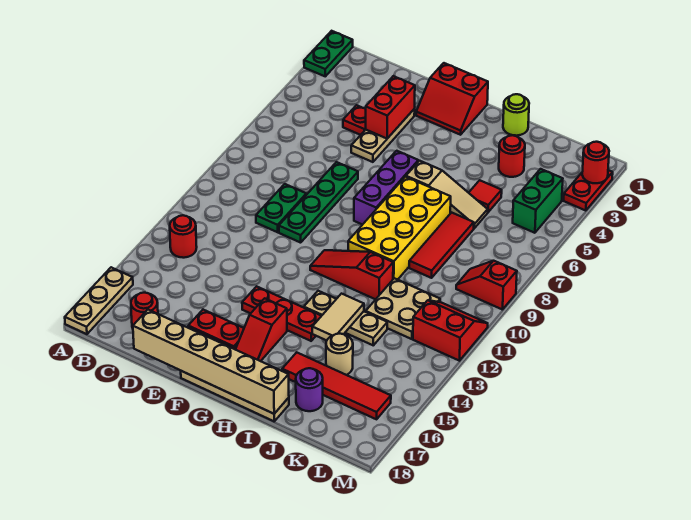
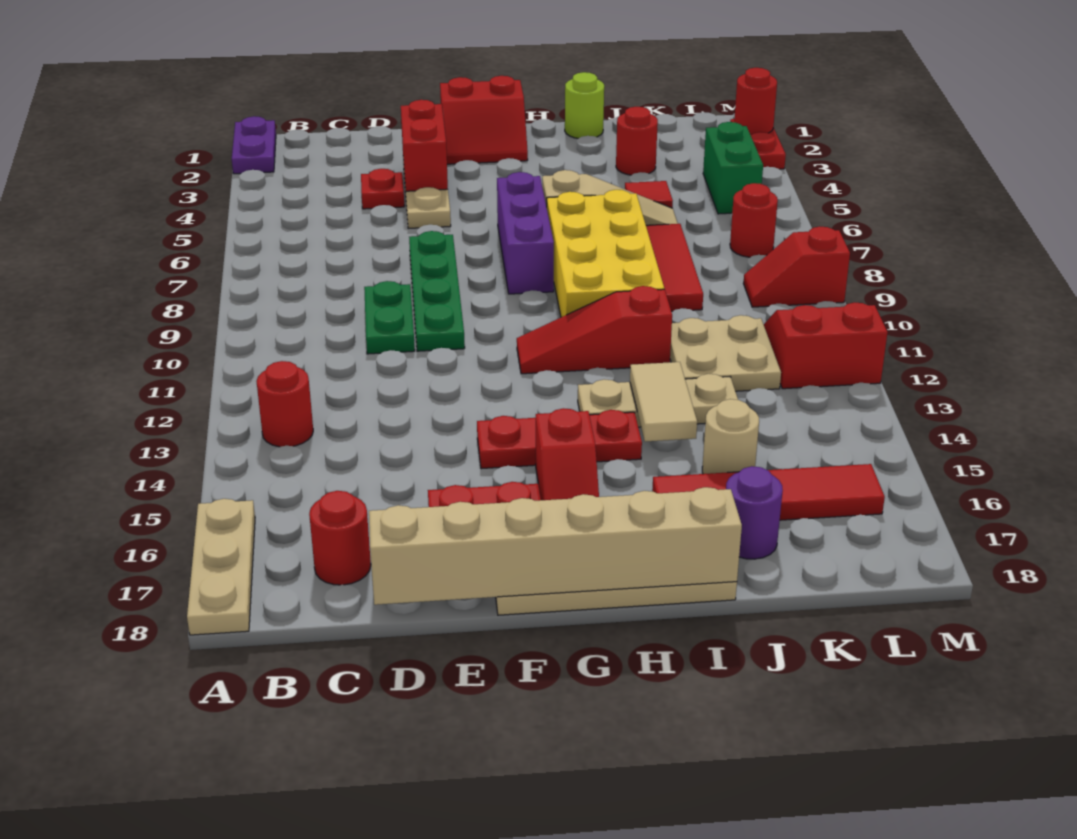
green 1x2 plate [304,31,353,76] -> purple 1x2 plate [232,116,276,174]
none -> red 1x1 round brick [730,183,778,257]

